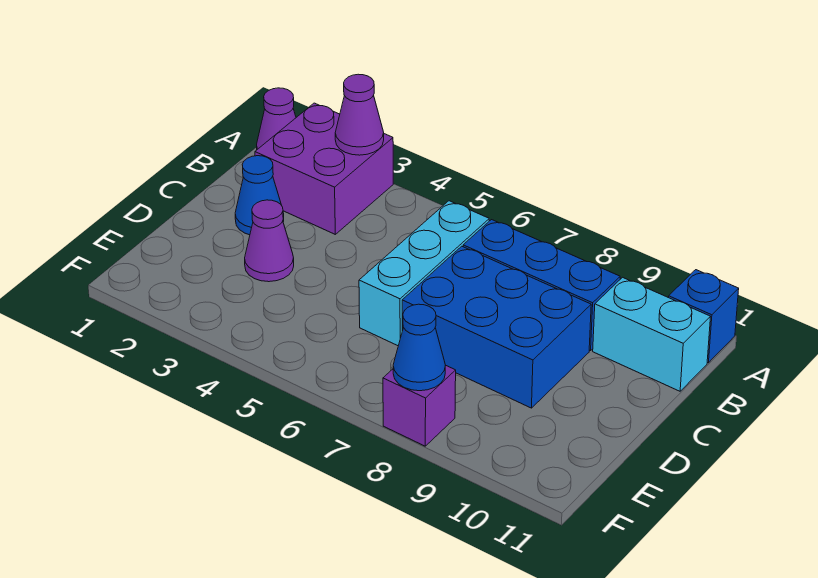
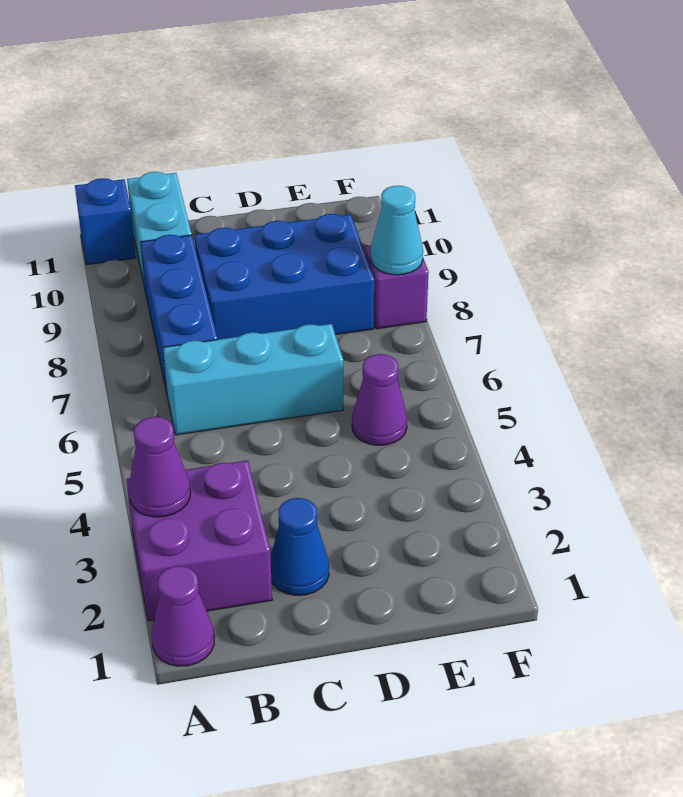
blue 2x3 brick [402,246,591,408] -> blue 2x3 brick turned to [195,214,374,340]
purple 1x1 cone [245,200,294,282] -> purple 1x1 cone moved to [352,354,407,445]
blue 1x1 cone [393,304,445,391] -> cyan 1x1 cone [371,186,423,275]

